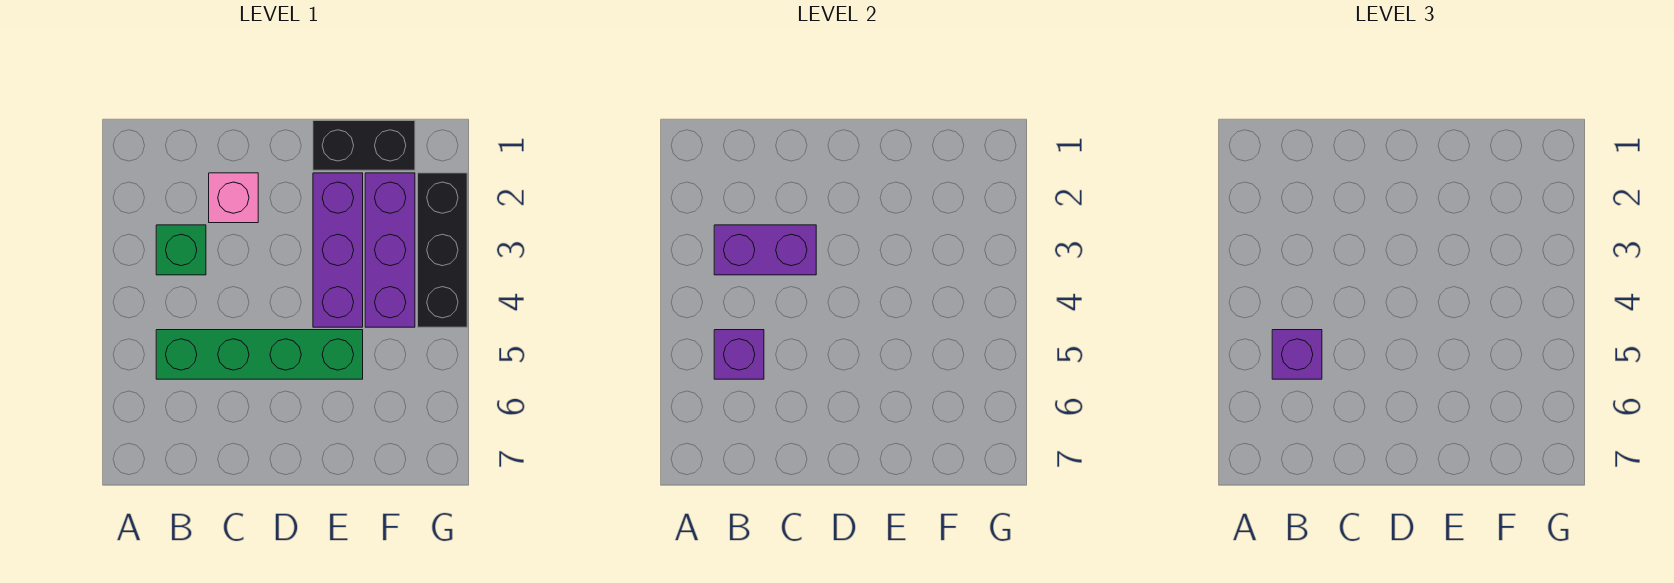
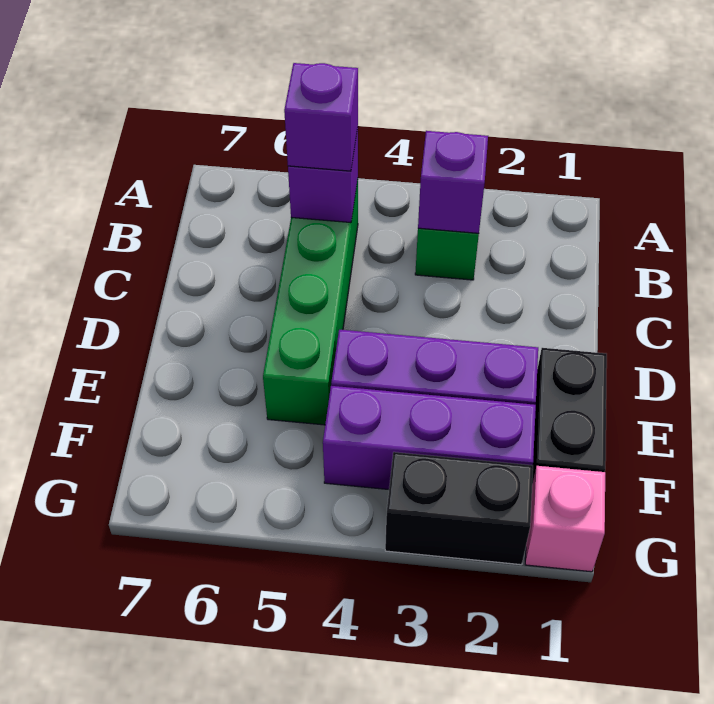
purple 1x2 brick [714,225,816,275] -> purple 1x1 brick [418,131,488,233]
pink 1x1 brick [209,173,258,223] -> pink 1x1 brick moved to [525,466,605,572]
black 1x3 brick [418,173,467,327] -> black 1x2 brick [385,452,533,565]

